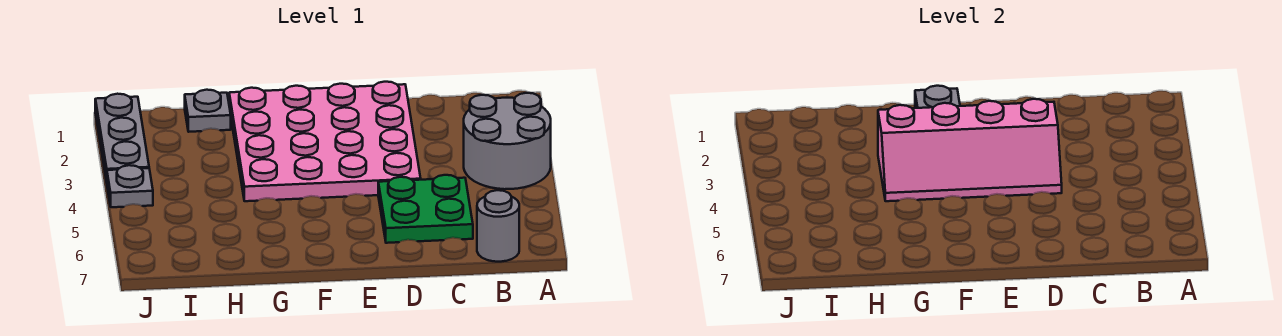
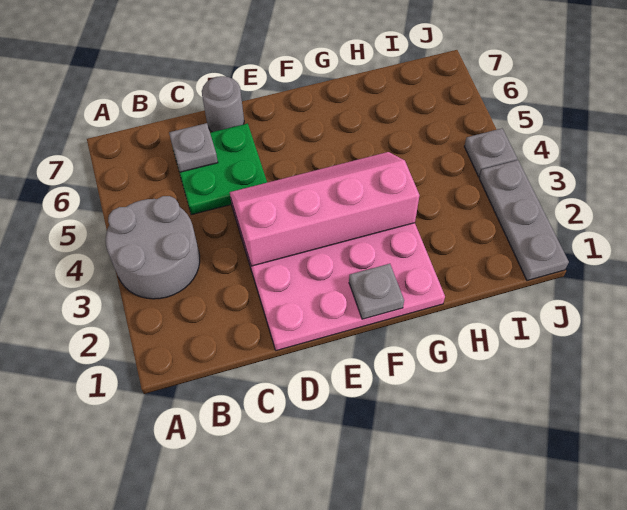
grey 1x1 round brick [477,190,519,262] -> grey 1x1 round brick moved to [202,76,244,132]
grey 1x1 plate [185,90,231,132] -> grey 1x1 plate moved to [169,123,218,172]

